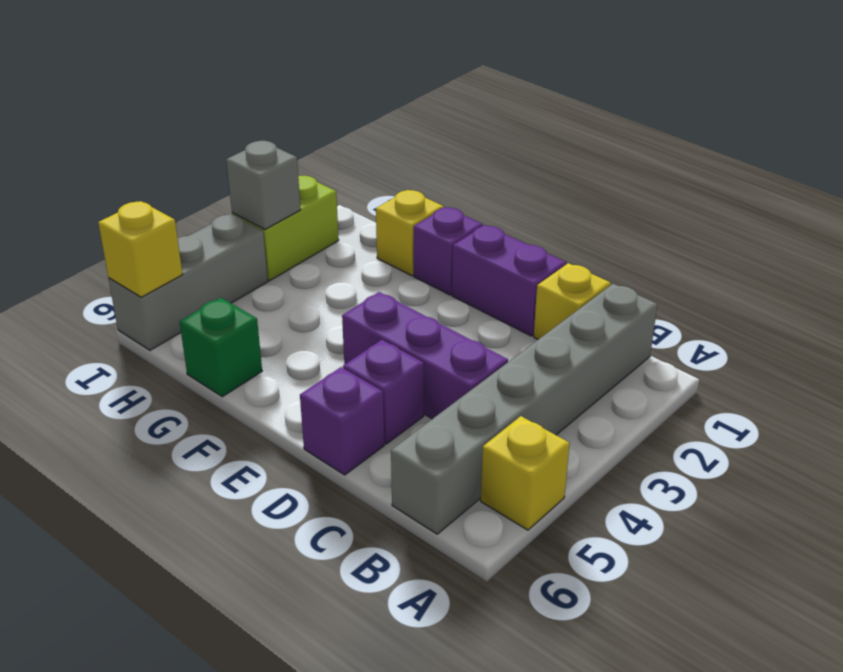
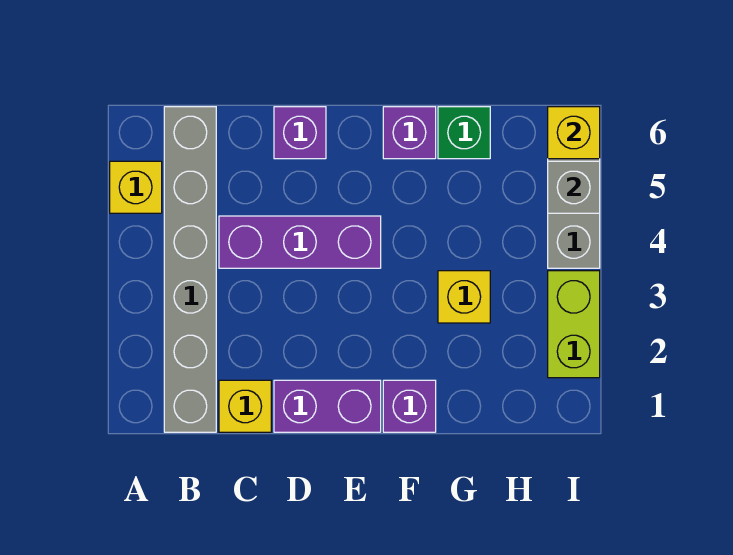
purple 1x1 brick [343,340,424,444] -> purple 1x1 brick moved to [383,107,436,159]
yellow 1x1 brick [376,190,444,276] -> yellow 1x1 brick moved to [438,271,490,323]
grey 1x1 brick [226,141,301,229] -> grey 1x1 brick moved to [548,161,600,213]

